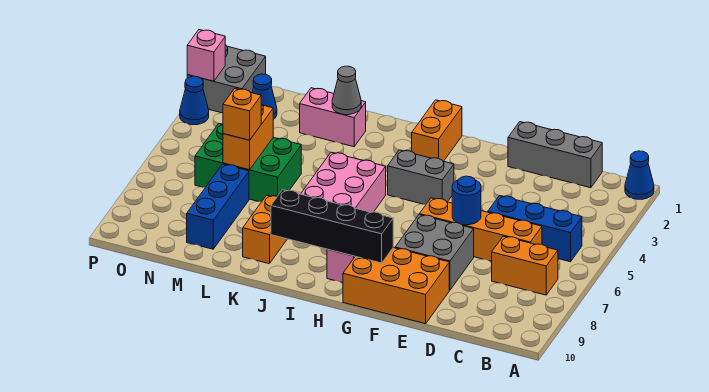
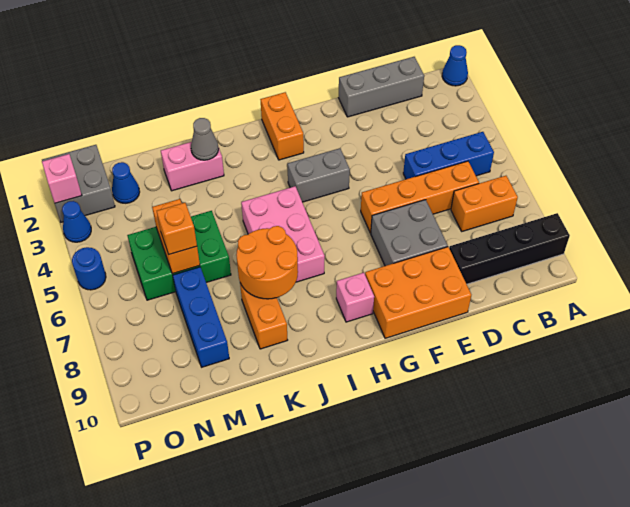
blue 1x1 round brick [452,176,481,225] -> blue 1x1 round brick moved to [72,247,106,290]
black 1x4 brick [271,190,393,263] -> black 1x4 brick moved to [449,213,570,284]
none -> orange 2x2 round brick [236,226,298,299]

